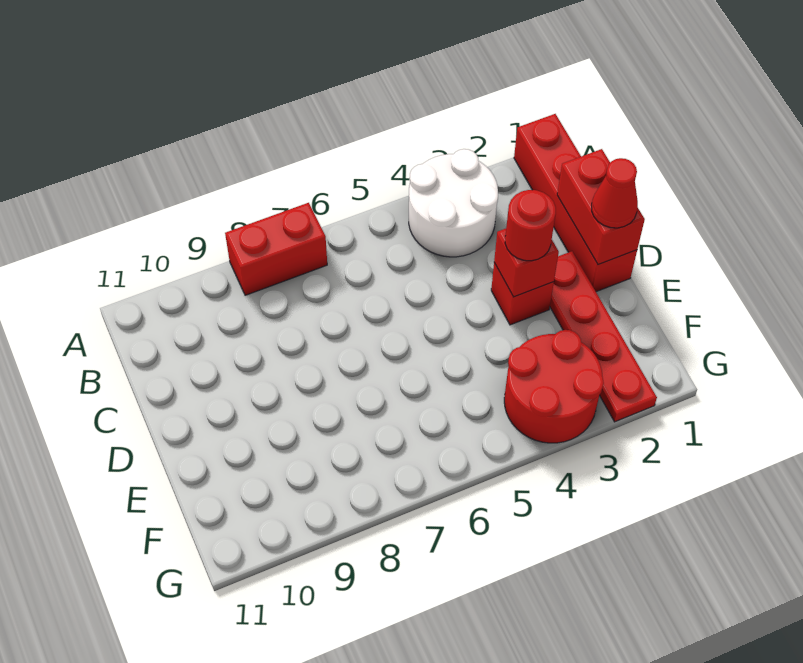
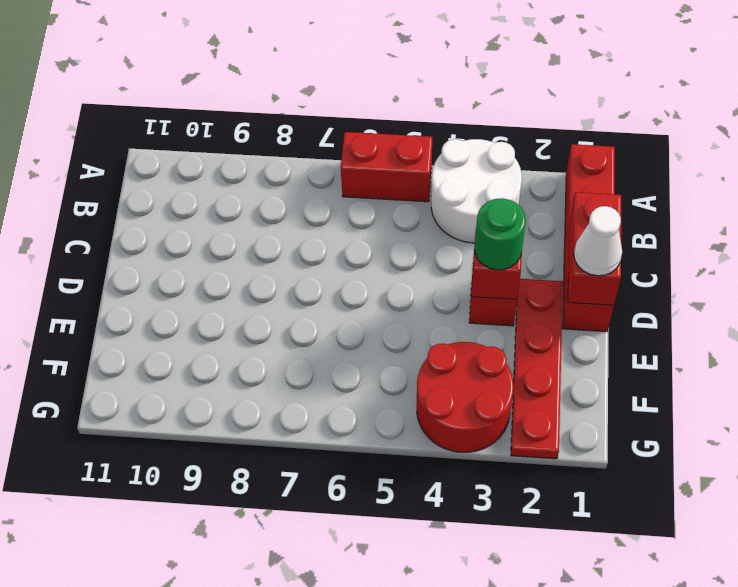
red 1x2 brick [225,203,327,295] -> red 1x2 brick moved to [341,132,432,202]
red 1x1 cone [592,158,638,228] -> white 1x1 cone [574,206,622,276]
red 1x1 round brick [505,190,556,261] -> green 1x1 round brick [475,198,526,270]

